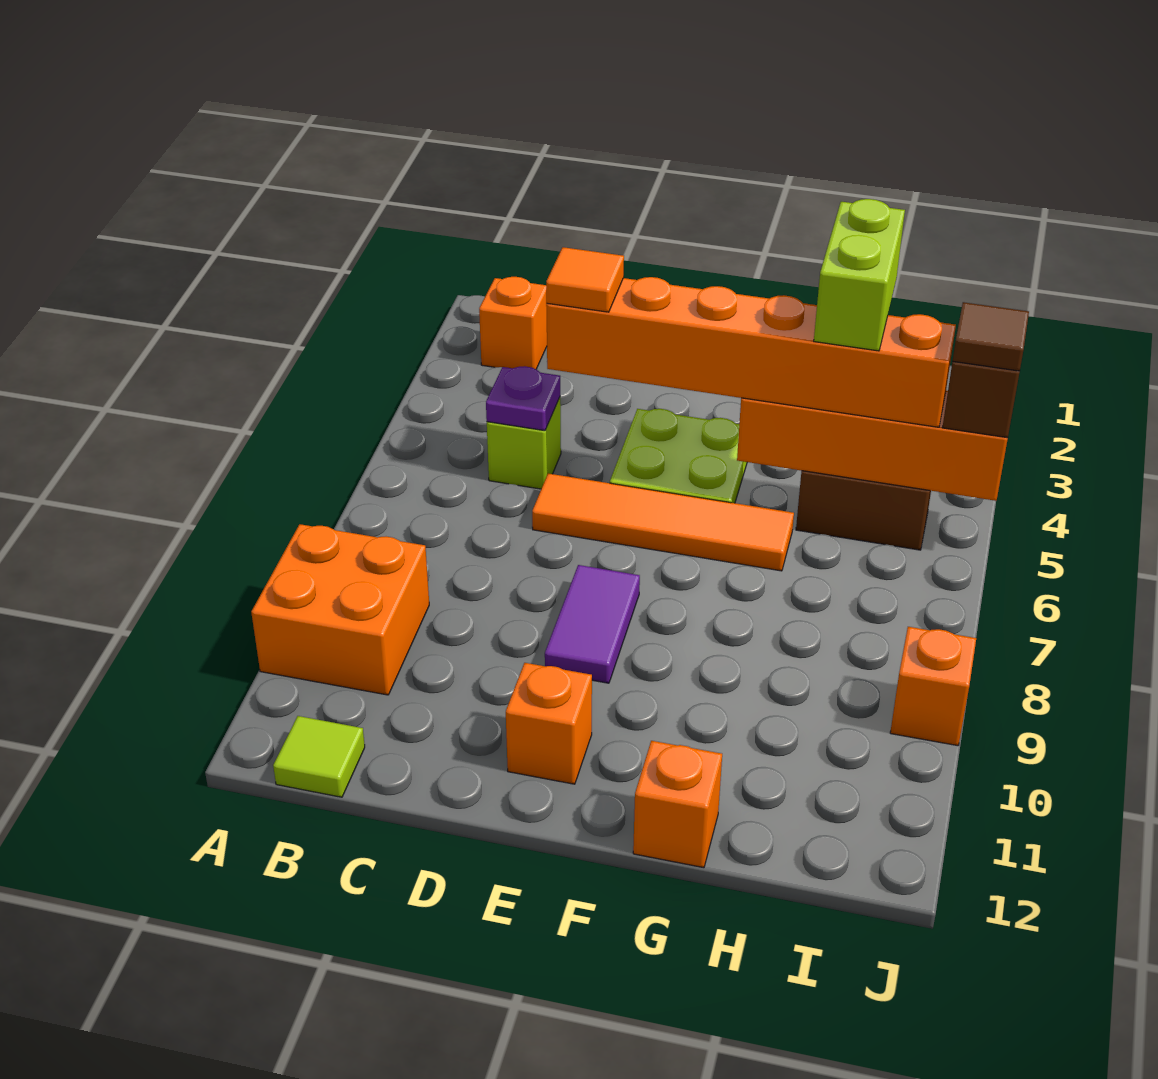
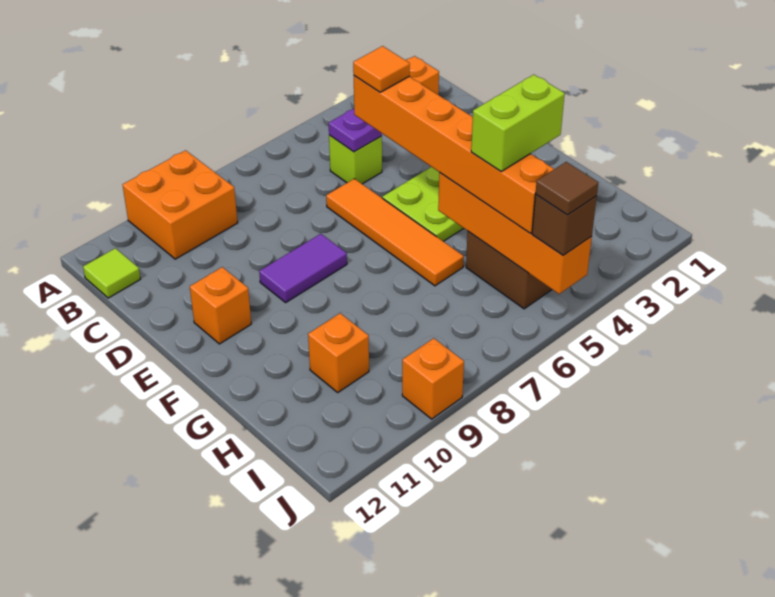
orange 1x1 brick [633,741,722,868] -> orange 1x1 brick moved to [308,313,369,392]

